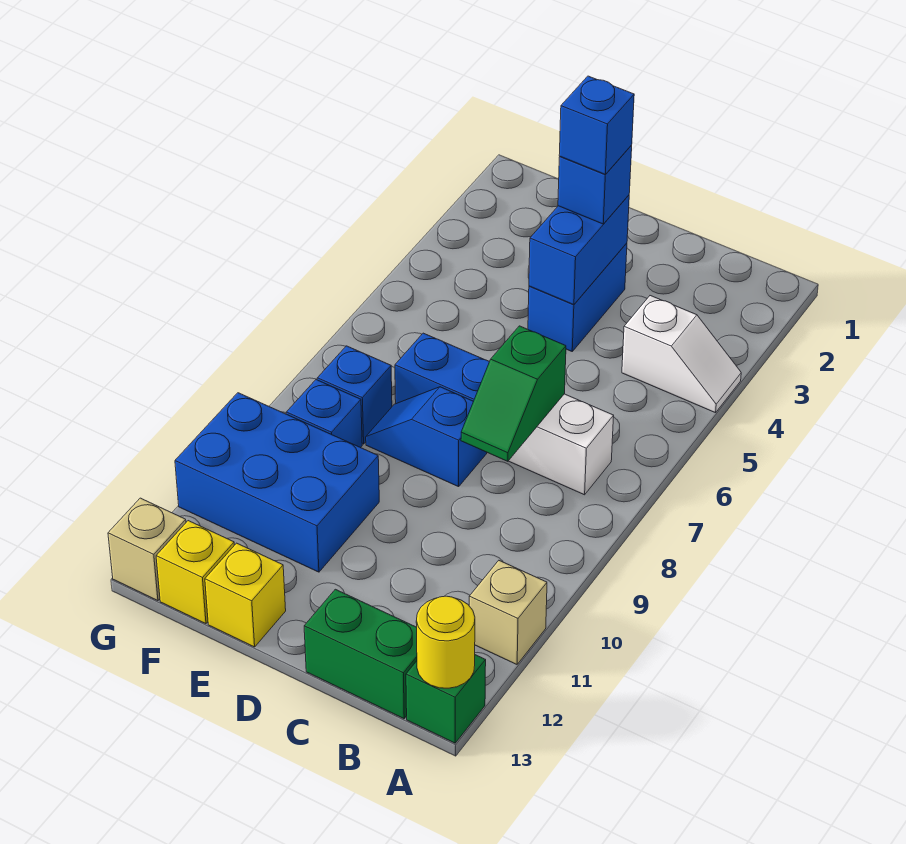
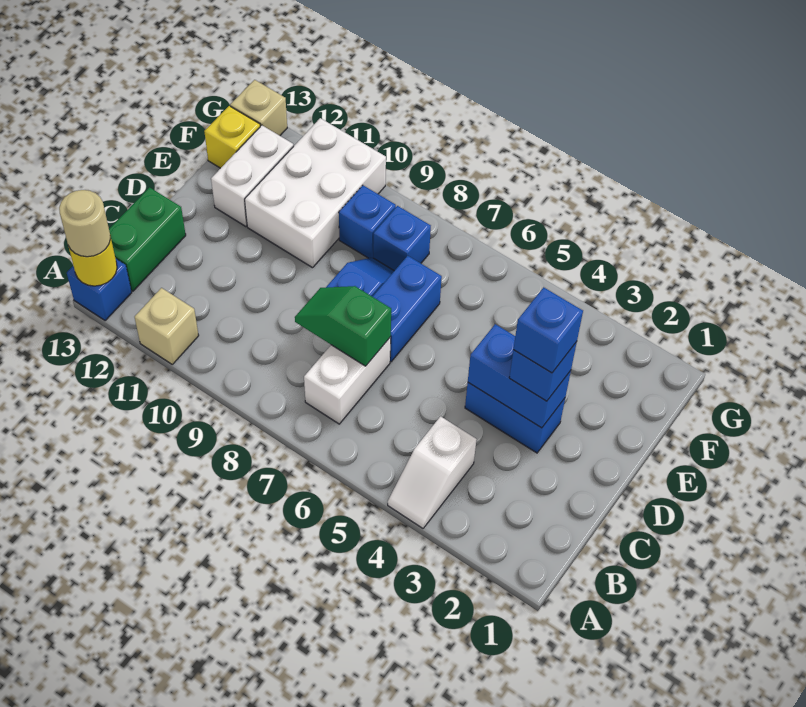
green 1x1 brick [406,655,486,743] -> blue 1x1 brick [67,259,132,321]
none -> tan 1x1 round brick [59,190,110,257]
blue 2x3 brick [175,393,379,572] -> white 2x3 brick [245,118,386,268]
none -> white 1x2 brick [211,125,294,227]
yellow 1x1 brick [205,543,286,647] -> none

